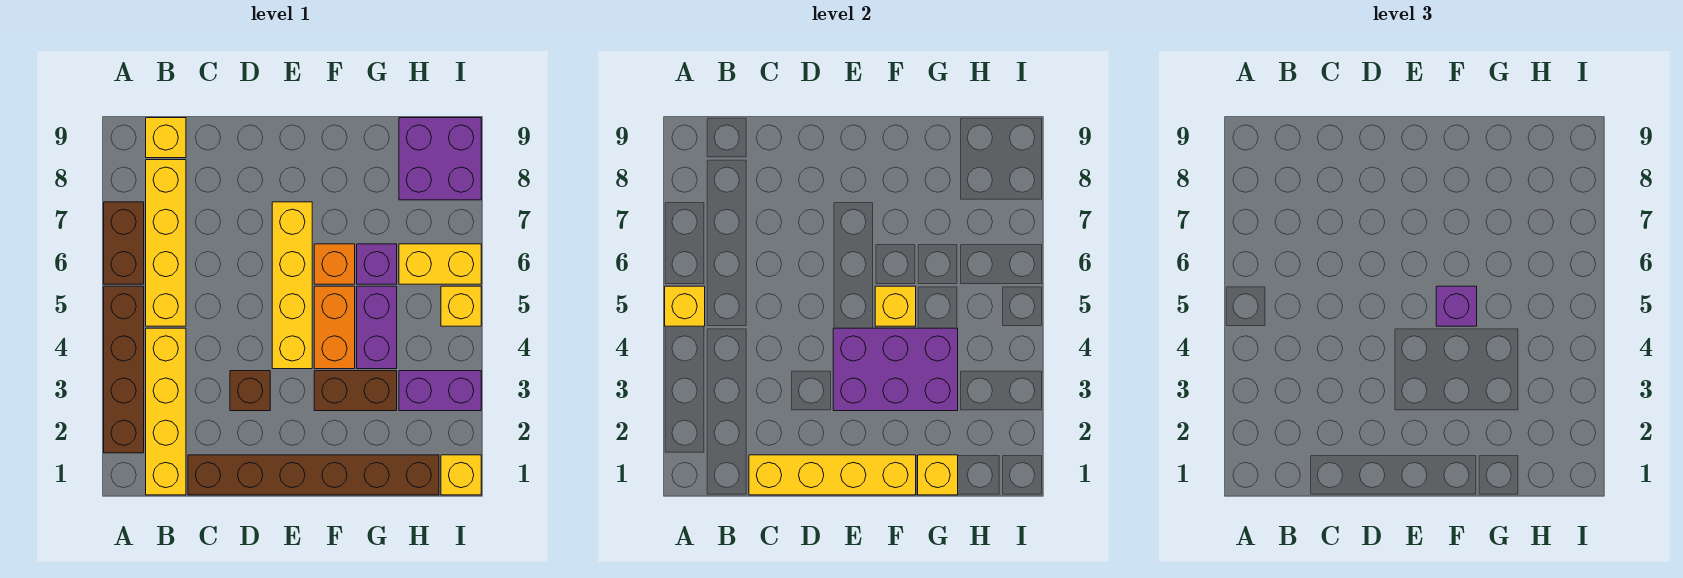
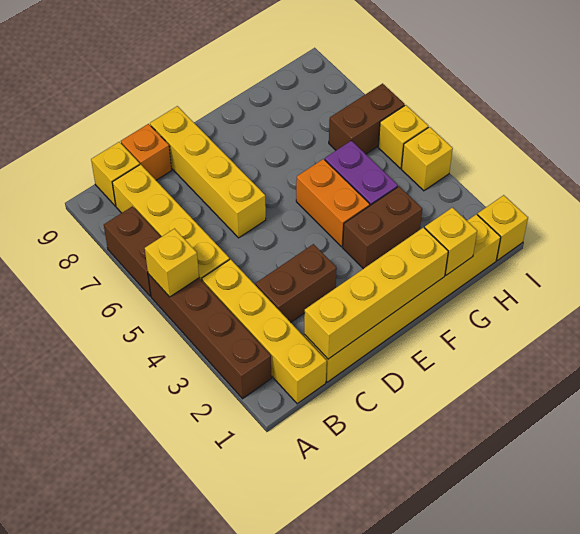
brown 1x6 brick [188,455,439,495] -> yellow 1x6 brick [304,214,501,382]
brown 1x1 brick [230,371,270,411] -> brown 1x2 brick [256,244,337,322]
purple 2x3 brick [833,328,958,411] -> none
yellow 1x4 brick [272,202,312,369] -> yellow 1x4 brick moved to [150,106,266,238]
yellow 1x1 brick [875,286,916,326] -> yellow 1x1 brick moved to [401,127,453,191]
purple 1x1 brick [1436,286,1477,326] -> none
orange 1x1 brick [314,244,355,284] -> orange 1x1 brick moved to [121,124,172,180]
purple 1x1 brick [357,244,397,284] -> none
purple 1x2 brick [399,371,481,411] -> none
yellow 1x2 brick [399,244,481,284] -> brown 1x2 brick [329,84,405,154]
purple 2x2 brick [399,118,481,200] -> none

